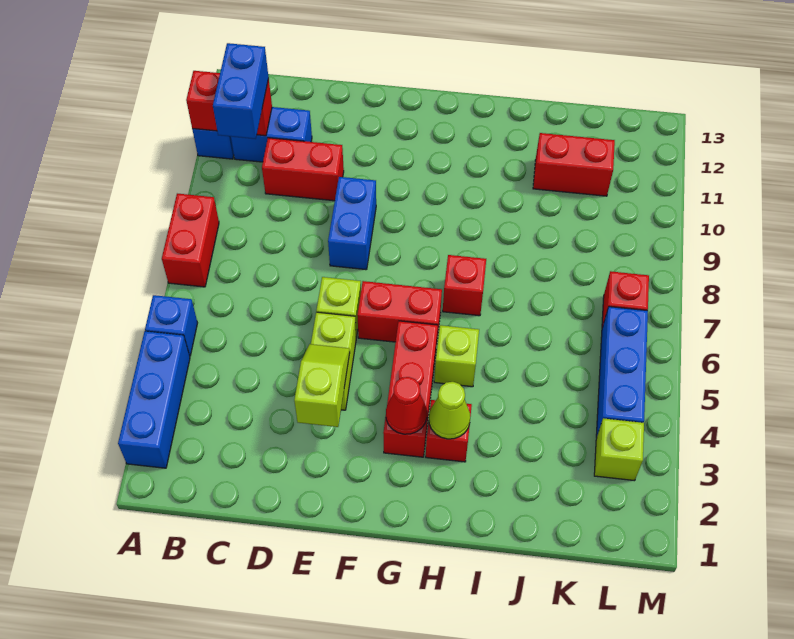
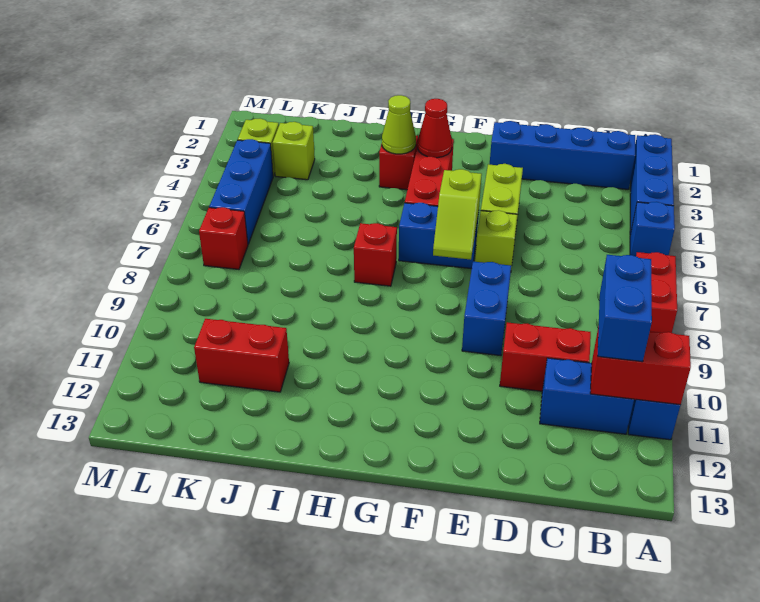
none -> blue 1x4 brick [490,121,635,189]
lime 1x2 slope [294,344,350,427] -> lime 1x2 slope moved to [433,169,482,260]
red 1x2 brick [357,281,442,342] -> blue 1x2 brick [399,203,479,269]
lime 1x1 brick [434,325,479,387] -> lime 1x1 brick moved to [273,122,315,180]

